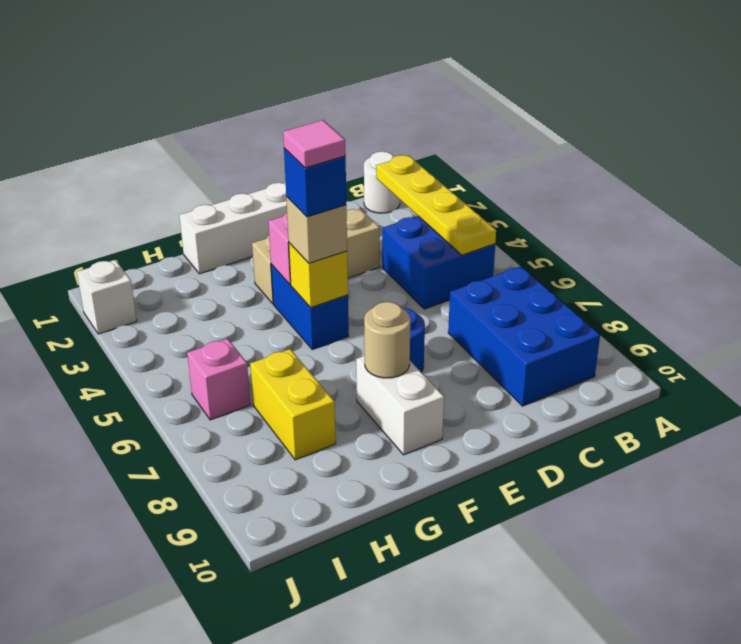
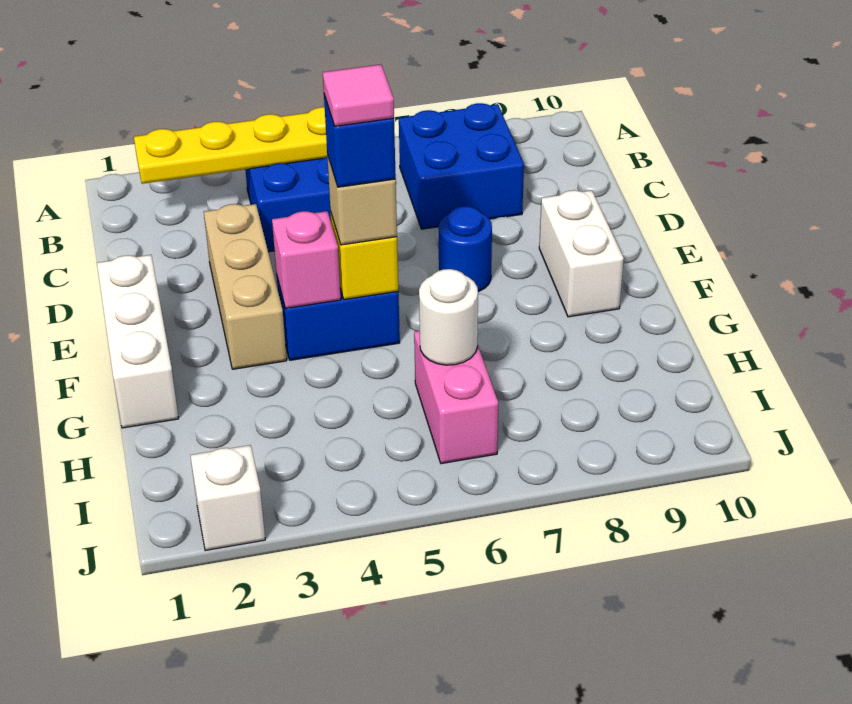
white 1x1 round brick [364,152,400,213] -> white 1x1 round brick moved to [419,269,478,365]
blue 2x3 brick [448,266,600,406] -> blue 2x2 brick [399,103,524,229]
white 1x2 brick [356,356,444,455] -> white 1x2 brick turned to [539,190,624,317]
tan 1x1 round brick [364,302,411,378] -> none
yellow 1x2 brick [250,349,336,460] -> none
pink 1x1 brick [187,339,250,420] -> pink 1x2 brick [414,331,498,464]

